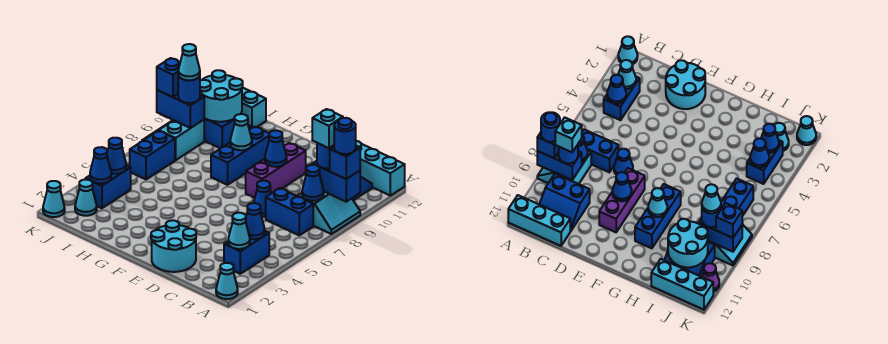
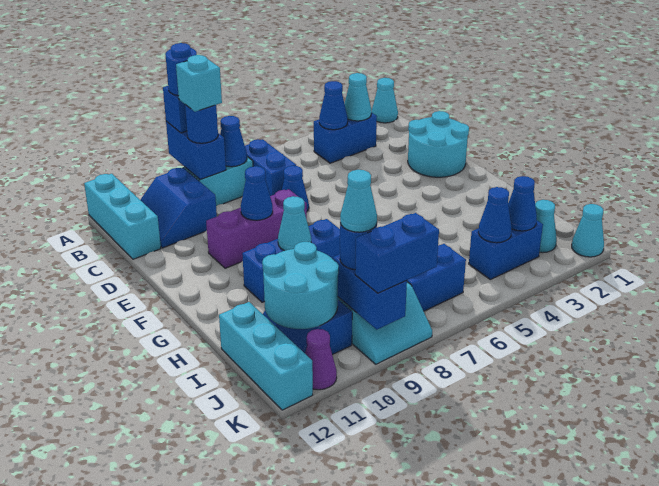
blue 1x1 brick [157,58,180,97] -> blue 1x2 brick [355,213,439,293]

